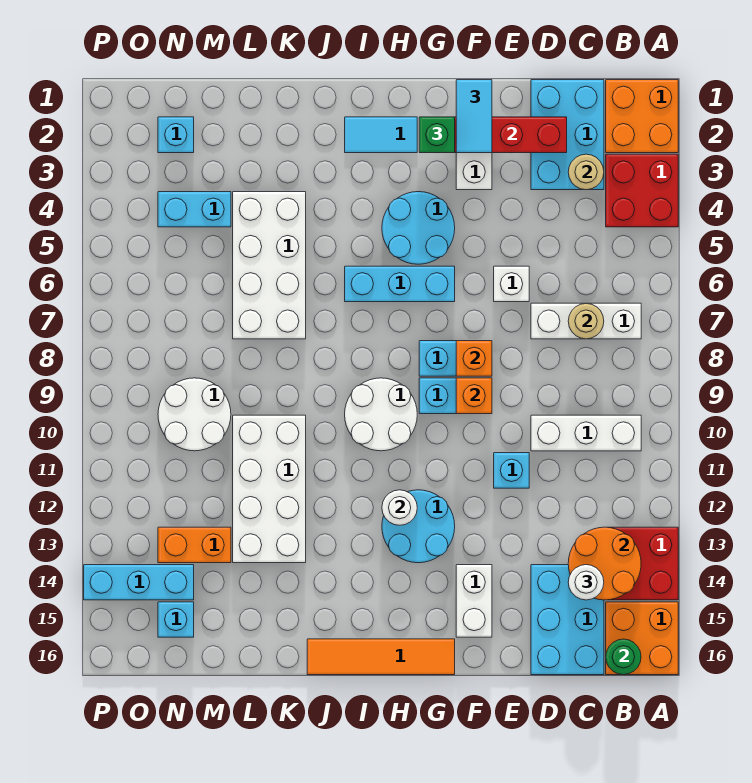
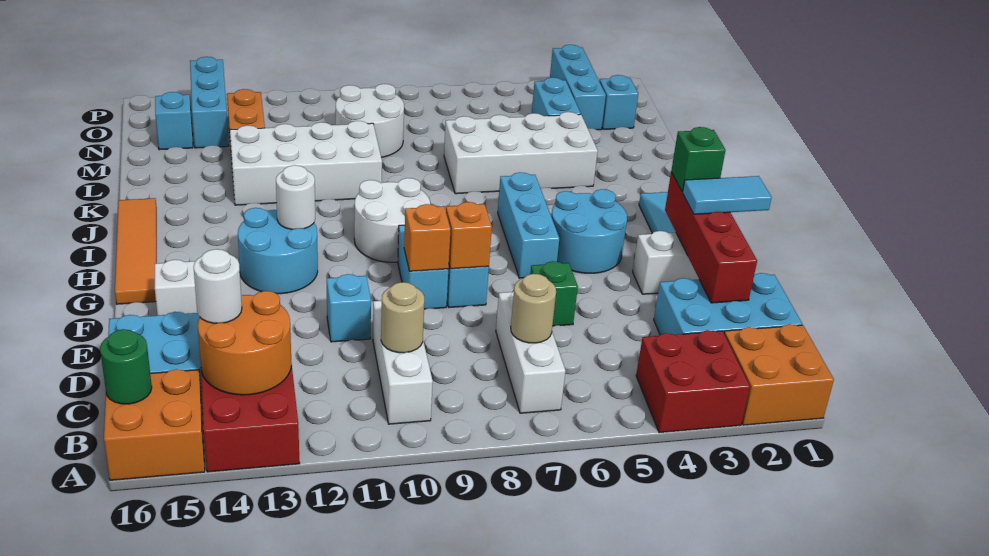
tan 1x1 round brick [568,154,604,190] -> tan 1x1 round brick moved to [381,282,424,353]
white 1x1 brick [494,266,529,302] -> green 1x1 brick [530,261,578,326]
none -> cyan 1x3 brick [550,45,606,130]

